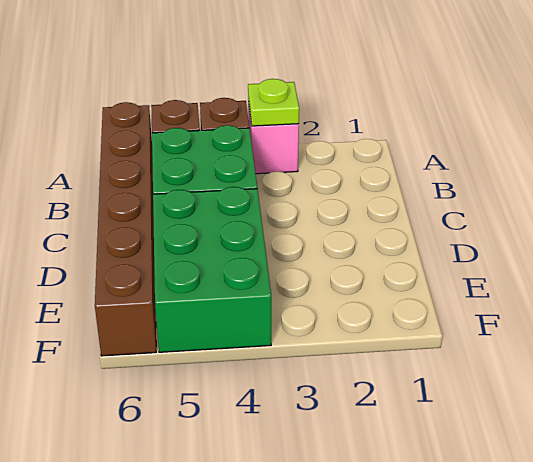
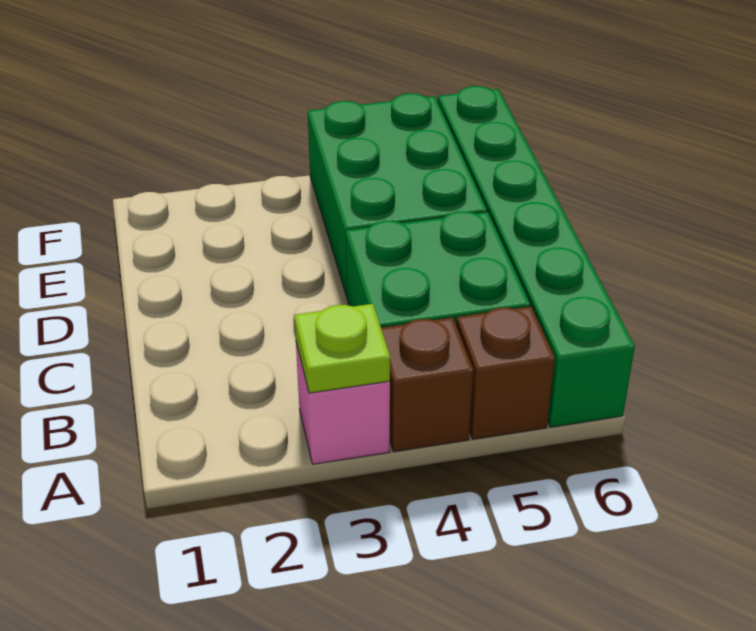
brown 1x6 brick [95,102,156,356] -> green 1x6 brick [438,86,635,427]

